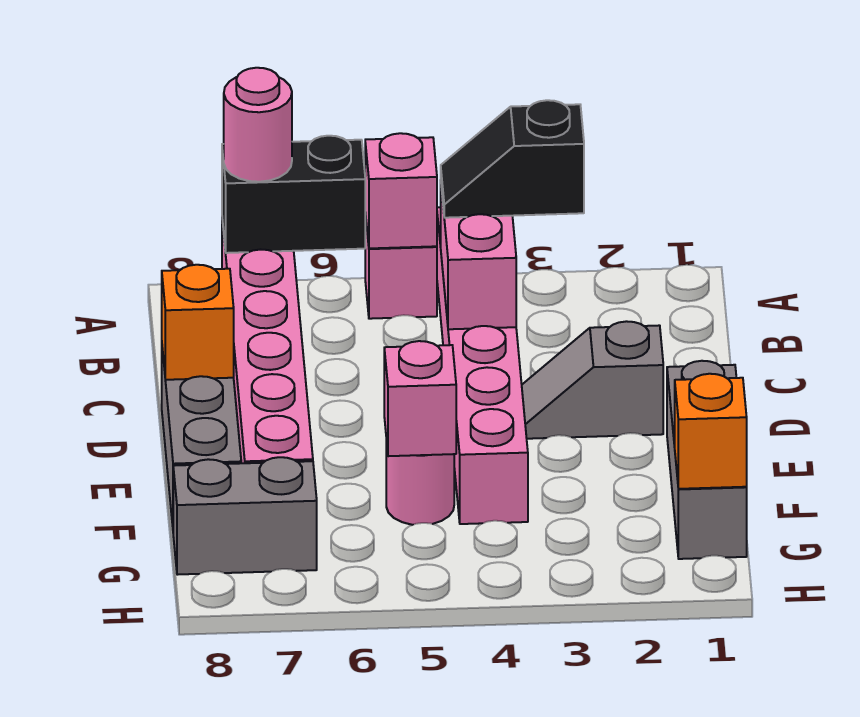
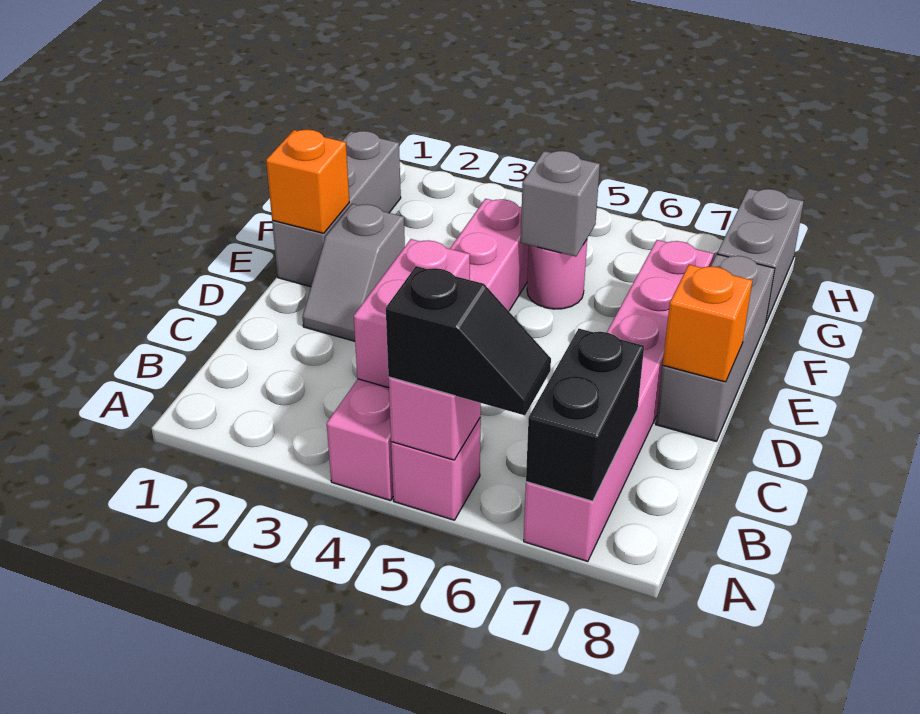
black 1x2 brick [222,136,365,253] -> black 1x2 brick turned to [526,329,644,501]
pink 1x1 round brick [224,68,292,182] -> none
black 1x2 slope [441,100,584,218] -> black 1x2 slope moved to [386,266,551,415]
grey 1x2 slope [522,321,663,439] -> grey 1x2 slope turned to [302,204,405,341]
pink 1x1 brick [384,341,456,456] -> grey 1x1 brick [521,151,600,257]
orange 1x1 brick [675,374,747,489] -> orange 1x1 brick moved to [266,130,349,233]
grey 1x2 brick [173,457,317,575] -> grey 1x2 brick turned to [717,189,804,323]

